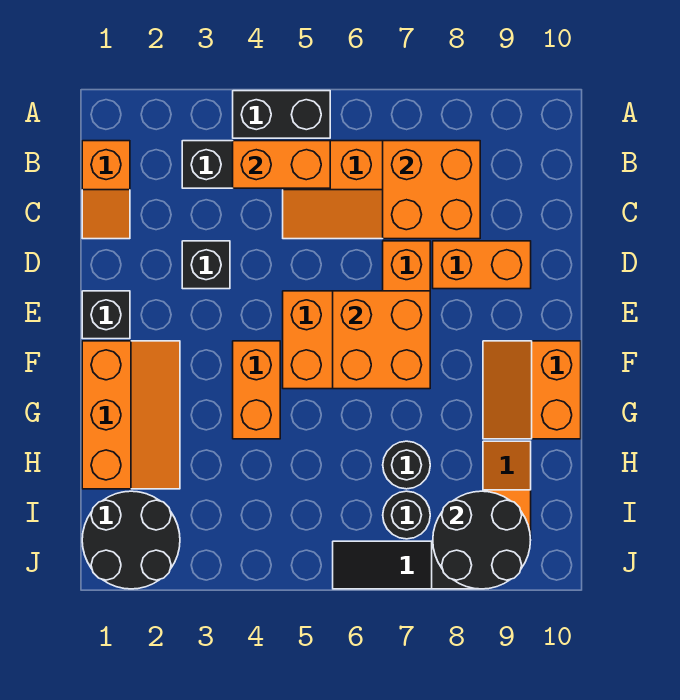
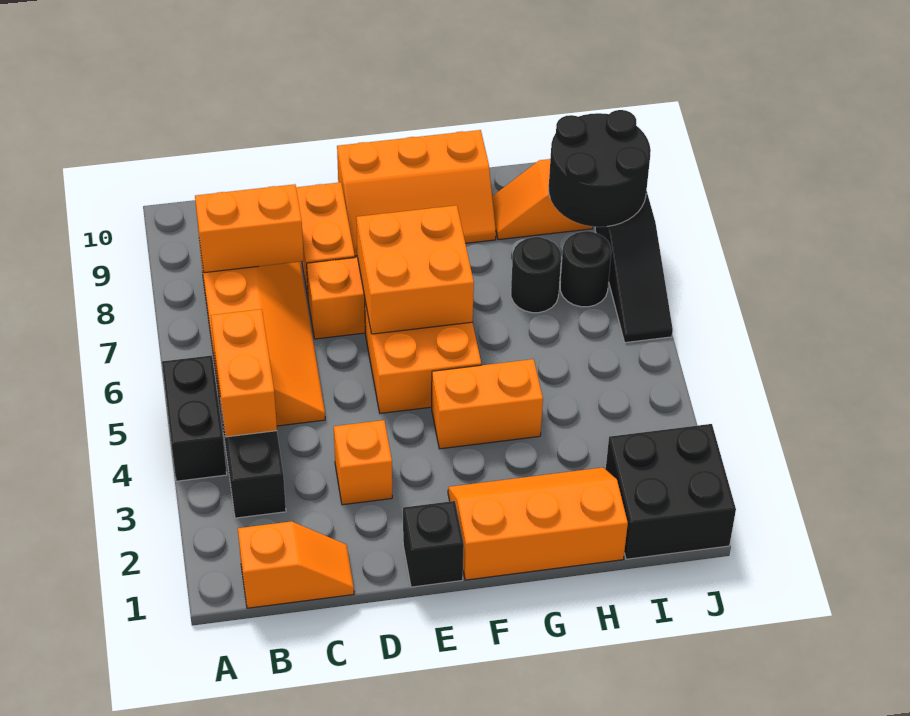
orange 2x2 brick [383,141,480,239] -> orange 1x2 brick [195,184,304,273]
black 1x1 brick [182,241,230,289] -> orange 1x1 brick [334,420,392,505]
orange 2x2 slope [483,341,581,439] -> orange 2x3 slope [337,130,496,256]
black 2x2 round brick [82,491,180,589] -> black 2x2 brick [606,424,736,559]

